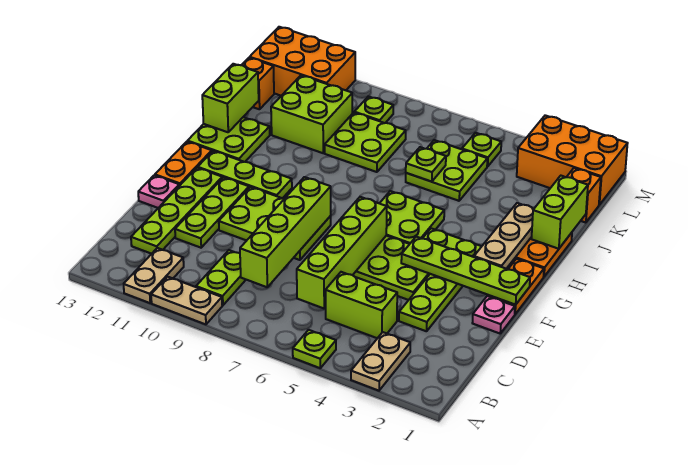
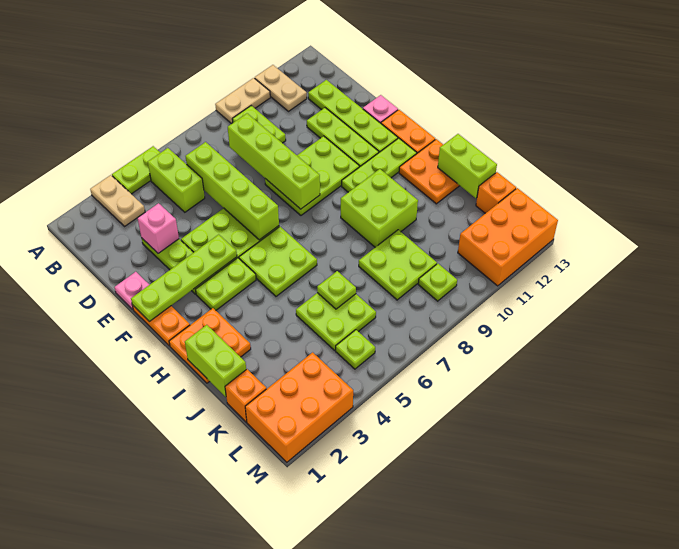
lime 1x1 plate [293,330,336,368] -> lime 1x2 plate [112,146,160,194]
lime 1x2 brick [326,272,397,338] -> lime 1x2 brick turned to [148,148,205,212]
none -> pink 1x1 brick [138,203,179,253]
tan 1x3 plate [474,203,533,269] -> none
lime 2x2 plate [188,117,270,162] -> orange 2x2 plate [399,139,460,204]
lime 2x2 brick [271,75,352,153] -> lime 2x2 brick moved to [341,169,418,247]

